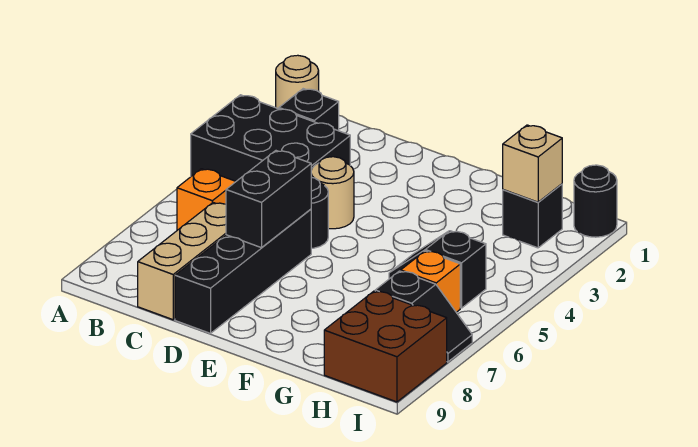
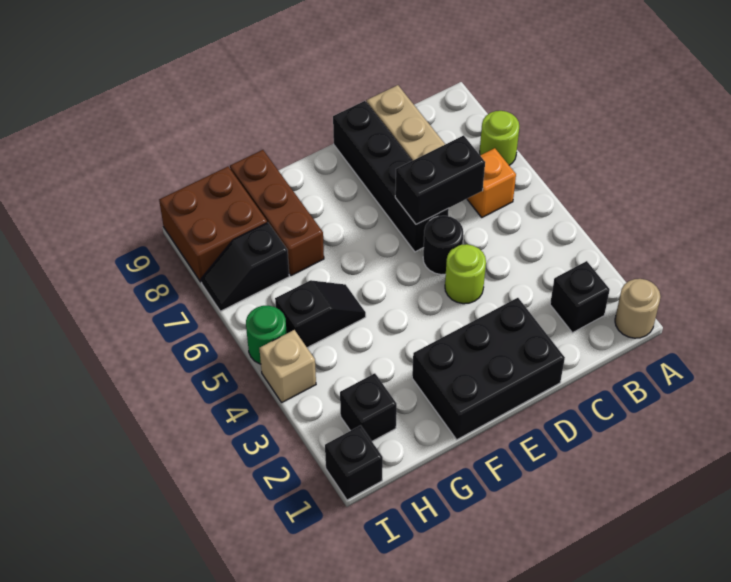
black 2x3 brick [191,95,350,181] -> black 2x3 brick moved to [412,298,565,440]
none -> lime 1x1 round brick [480,111,519,165]
tan 1x1 round brick [311,157,354,229] -> lime 1x1 round brick [445,244,486,304]
black 1x2 brick [226,151,311,248] -> black 1x2 brick turned to [395,135,485,224]
none -> brown 1x3 brick [230,150,324,276]
tan 1x1 brick [503,125,562,202] -> tan 1x1 brick moved to [259,330,316,402]
orange 1x1 brick [401,251,460,312] -> none
black 1x1 round brick [574,165,617,237] -> black 1x1 brick [325,425,383,500]
none -> green 1x1 round brick [246,306,287,364]

